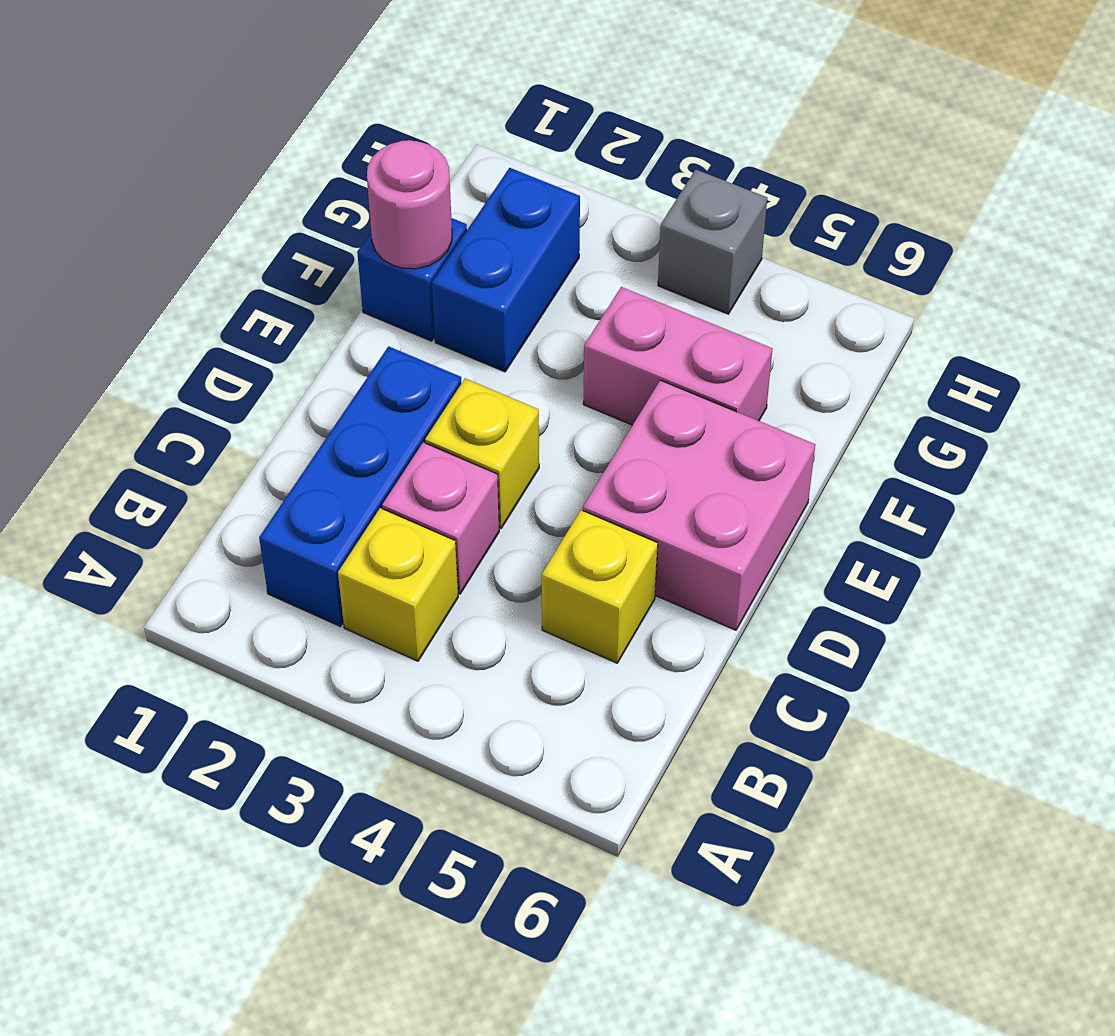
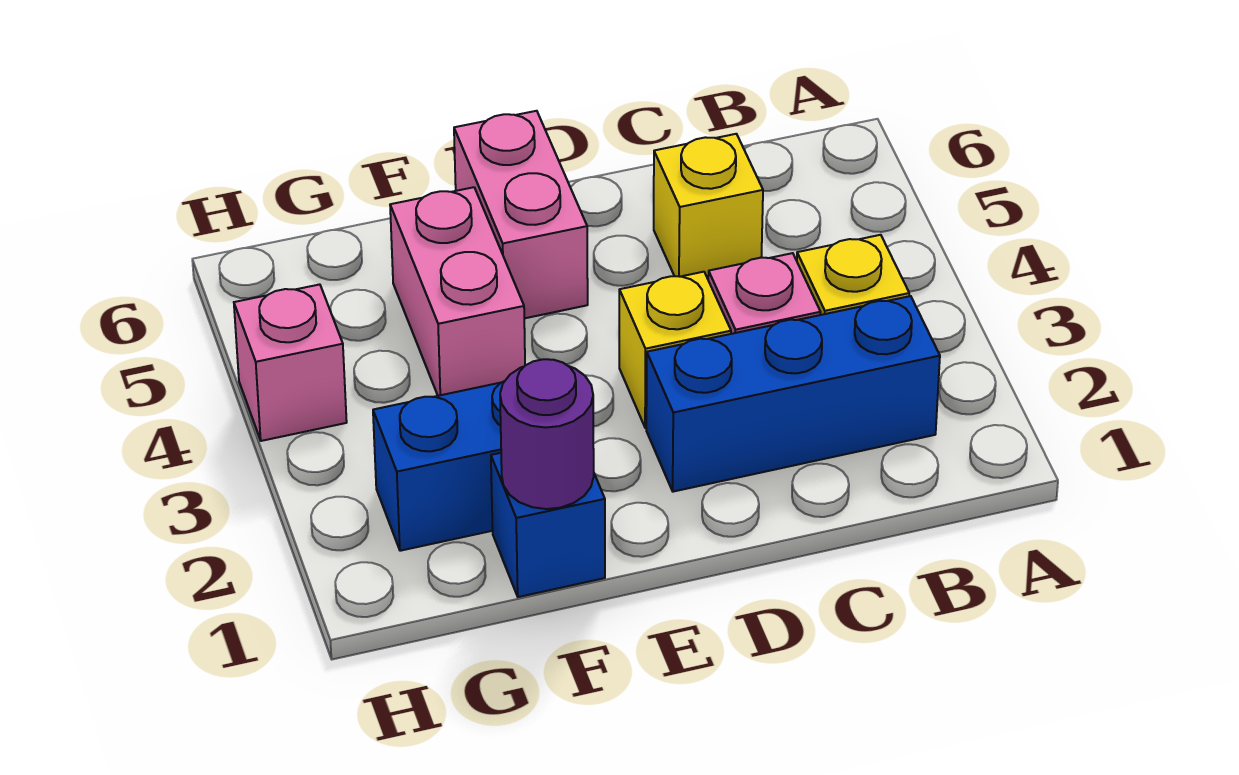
pink 2x2 brick [583,380,815,630] -> pink 1x2 brick [454,111,588,318]
pink 1x1 round brick [367,140,452,269] -> purple 1x1 round brick [500,359,594,509]
grey 1x1 brick [658,170,767,314] -> pink 1x1 brick [234,284,347,441]

